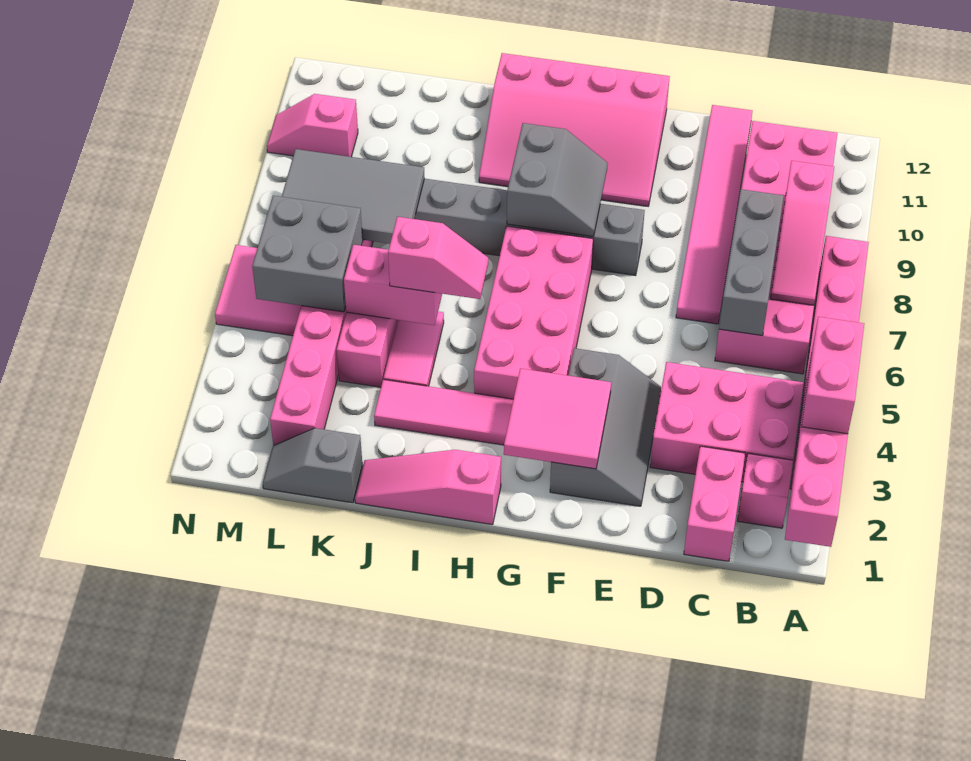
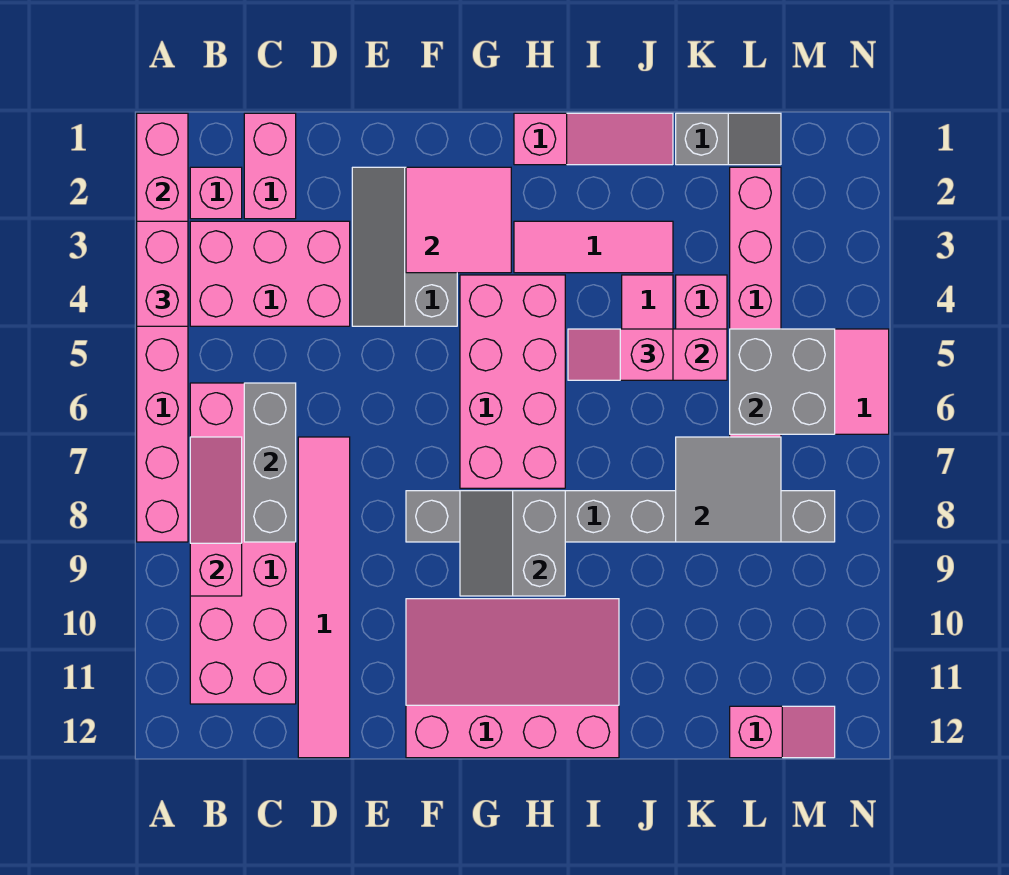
grey 2x3 tile [282,149,425,244] -> grey 2x2 tile [676,437,781,542]
pink 1x2 slope [267,94,358,157] -> pink 1x2 slope moved to [730,706,835,758]

